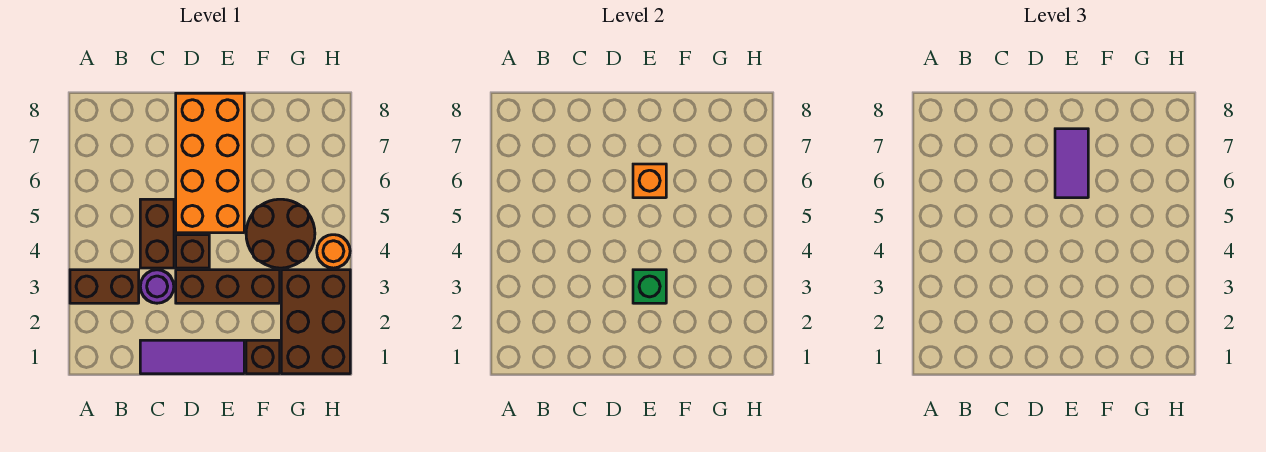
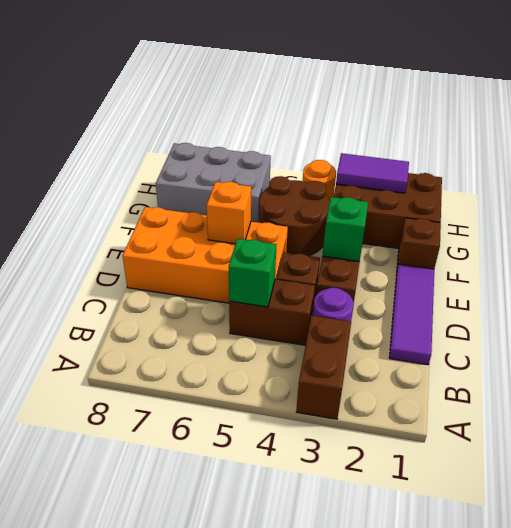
none -> green 1x1 brick [229,239,277,307]
purple 1x2 tile [1055,129,1088,198] -> purple 1x2 tile moved to [336,153,409,193]
none -> grey 2x3 brick [156,143,271,223]

